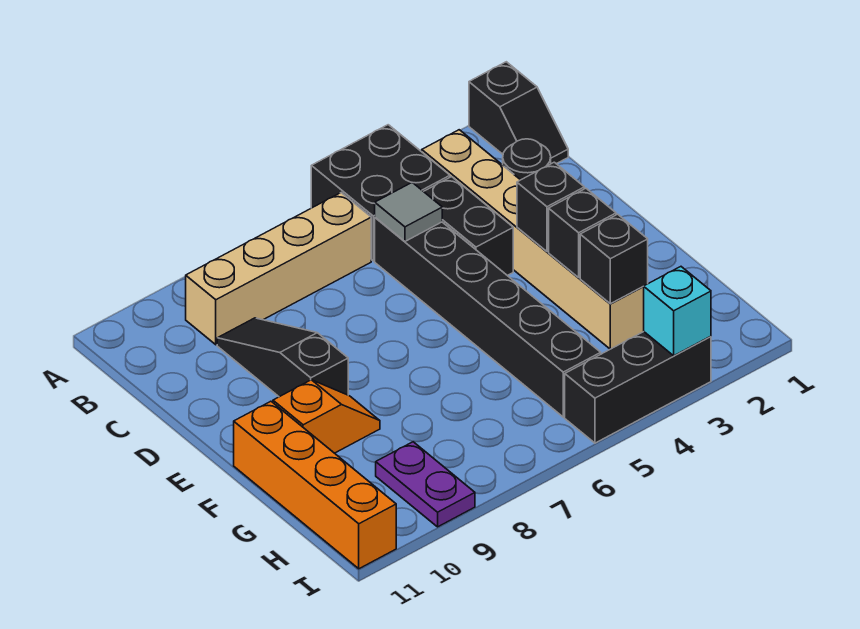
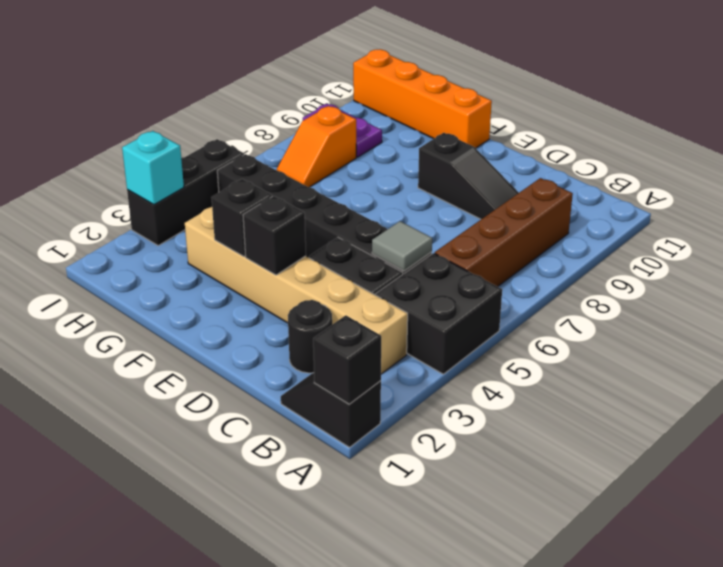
tan 1x4 brick [186,193,371,345] -> brown 1x4 brick [435,178,573,287]
orange 1x2 slope [273,380,380,453] -> orange 1x2 slope moved to [277,106,356,187]
black 1x1 brick [580,214,648,304] -> black 1x1 brick moved to [313,315,381,404]

